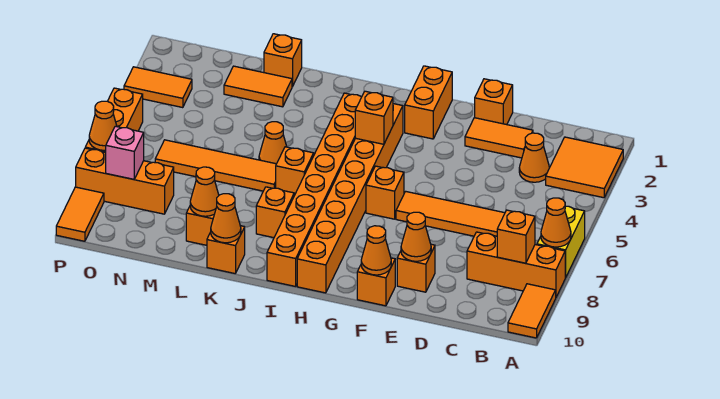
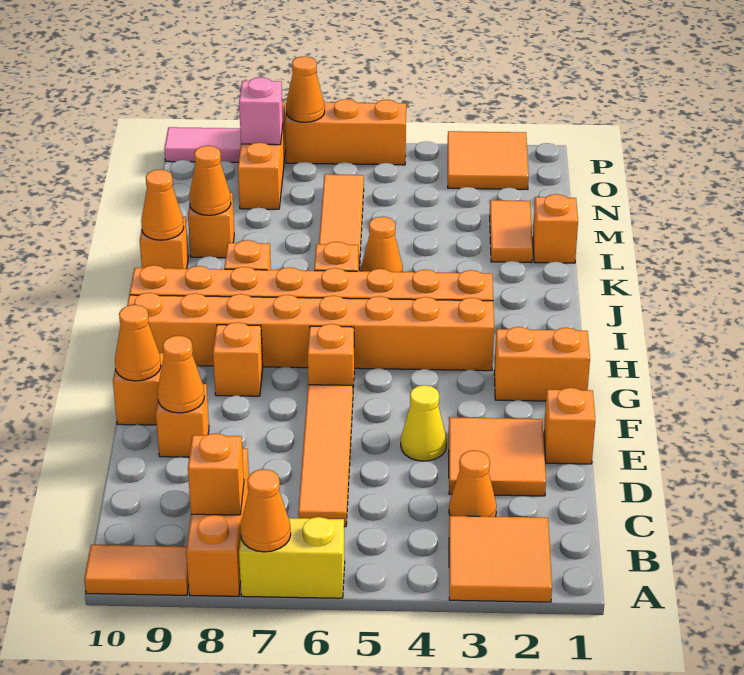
orange 1x2 tile [465,118,533,158] -> orange 2x2 tile [449,417,546,496]
none -> yellow 1x1 cone [401,385,447,461]
orange 1x1 brick [355,91,393,144] -> orange 1x1 brick moved to [213,322,263,396]
orange 1x2 tile [124,67,192,108] -> orange 2x2 tile [448,131,529,190]
orange 1x2 tile [56,187,104,241] -> pink 1x2 tile [164,127,241,162]

